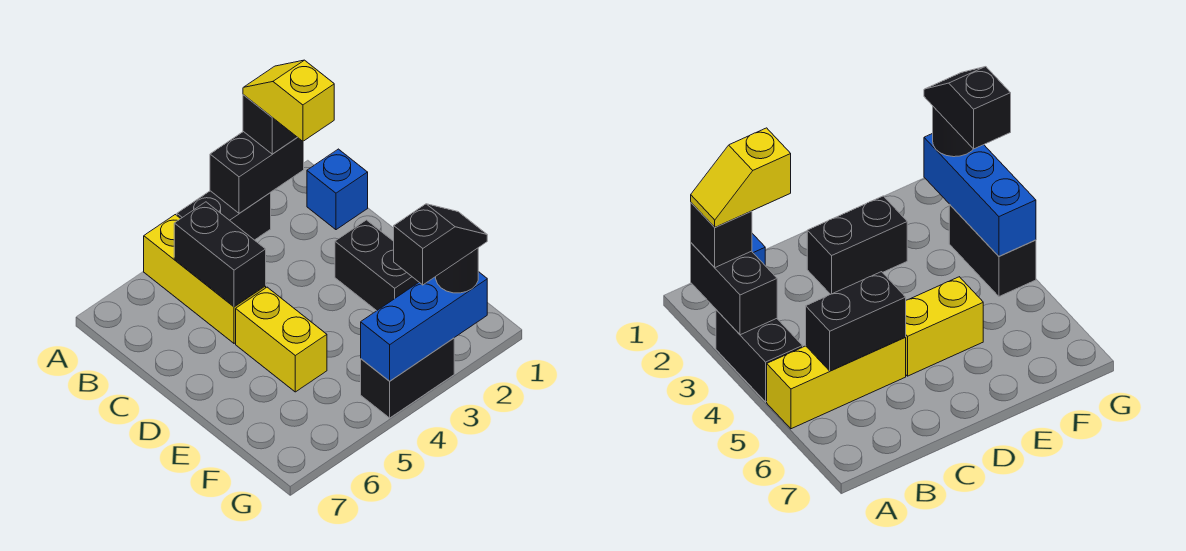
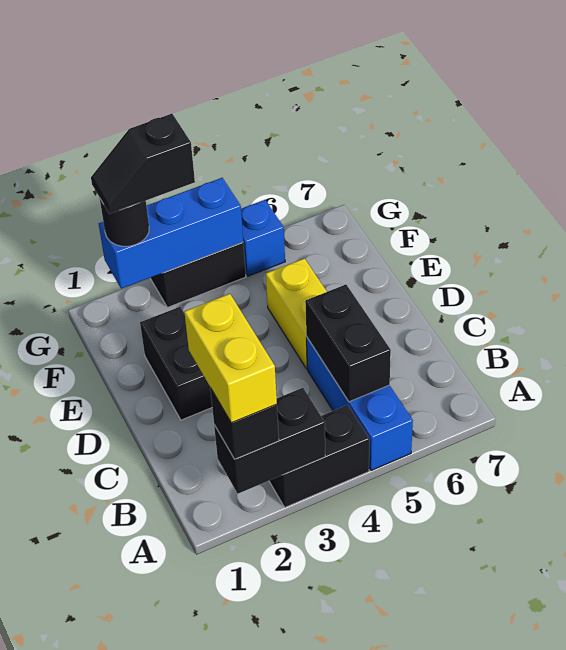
yellow 1x2 slope [243,60,334,141] -> yellow 1x2 brick [184,294,277,423]
yellow 1x3 brick [144,215,266,343] -> blue 1x3 brick [307,338,413,470]
blue 1x1 brick [307,149,368,230] -> blue 1x1 brick moved to [241,200,285,276]

